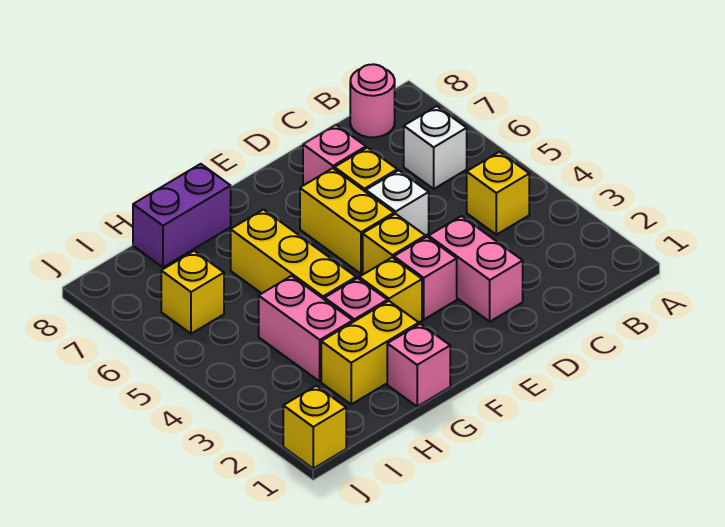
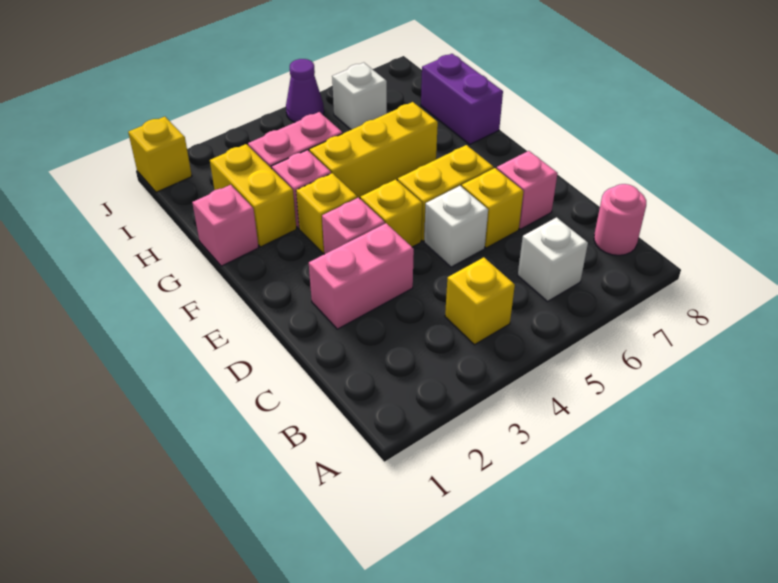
yellow 1x1 brick [161,251,224,334] -> white 1x1 brick [332,63,387,130]
none -> purple 1x1 cone [286,59,324,122]

